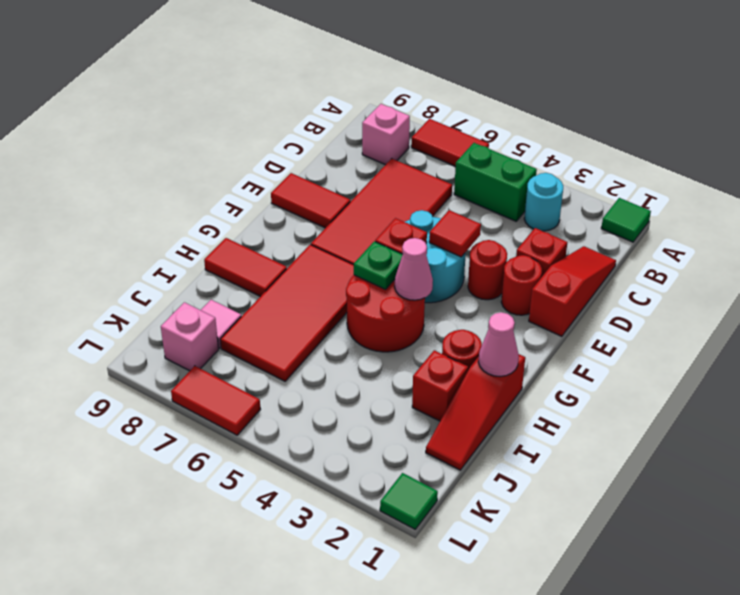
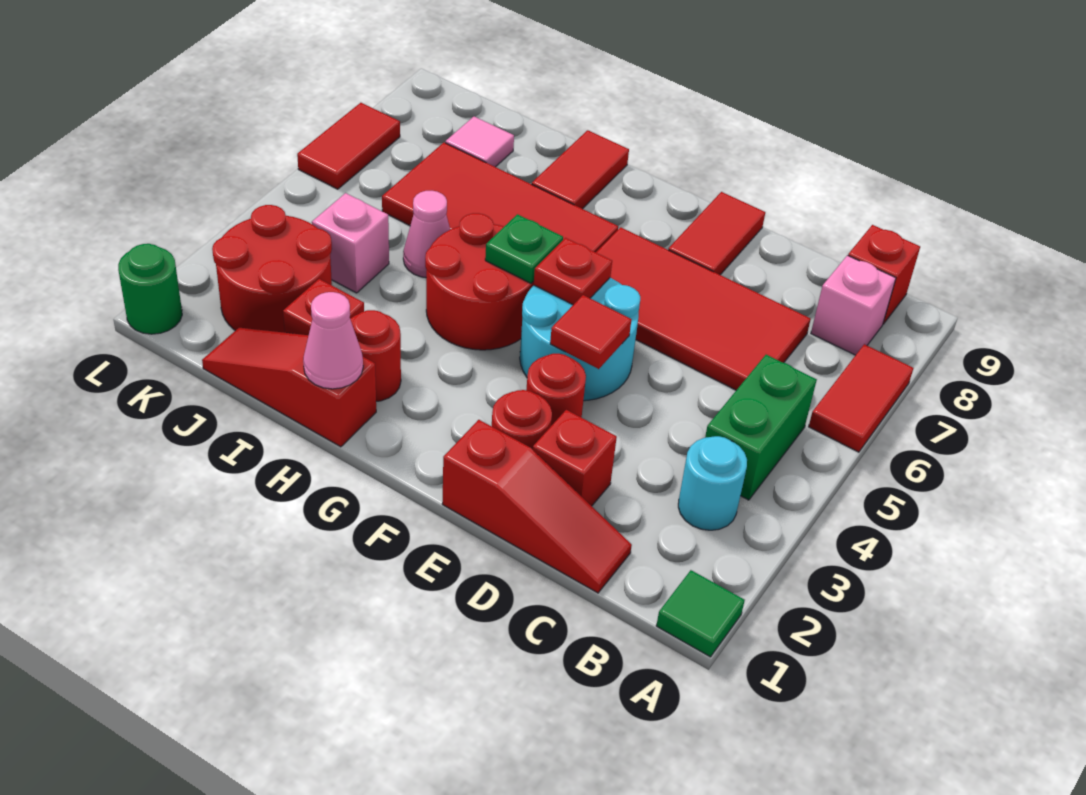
none -> red 1x1 brick [848,225,920,324]
pink 1x1 cone [395,238,433,300] -> pink 1x1 cone moved to [403,191,450,277]
none -> red 2x2 round brick [212,205,332,333]
pink 1x1 brick [161,302,219,371] -> pink 1x1 brick moved to [312,193,389,293]
green 1x1 tile [380,473,438,529] -> green 1x1 round brick [118,244,182,334]

